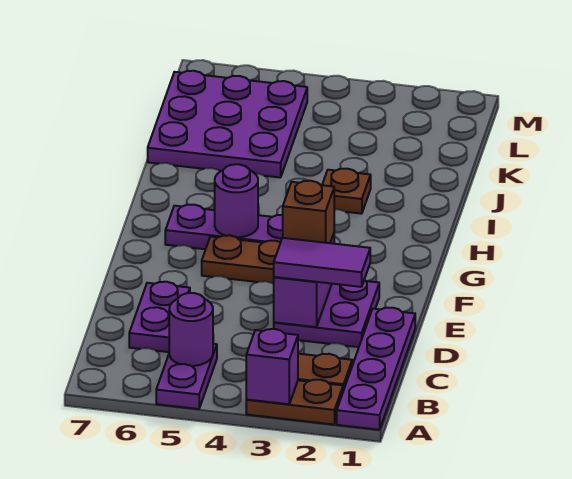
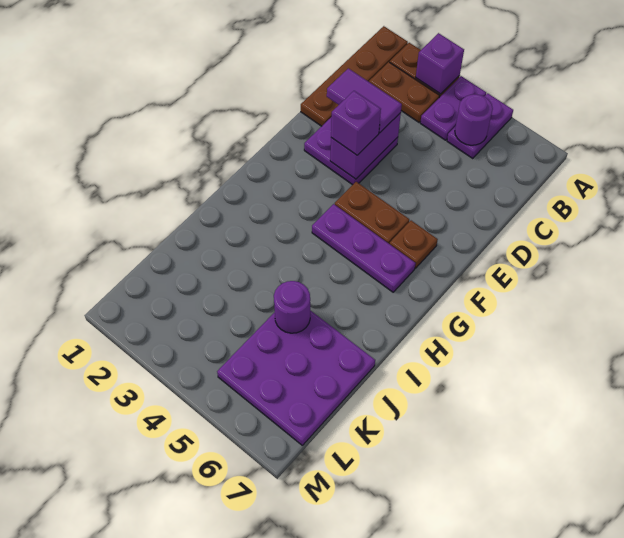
purple 1x4 plate [337,308,415,430] -> brown 1x4 plate [301,26,408,126]
purple 1x2 plate [129,282,190,352] -> purple 1x2 plate moved to [420,76,486,140]
brown 1x1 brick [283,181,334,243] -> purple 1x1 brick [331,91,381,155]
purple 1x1 round brick [215,164,258,237] -> purple 1x1 round brick moved to [274,281,310,333]
brown 1x1 plate [322,169,371,214] -> brown 1x1 plate moved to [390,221,438,268]

